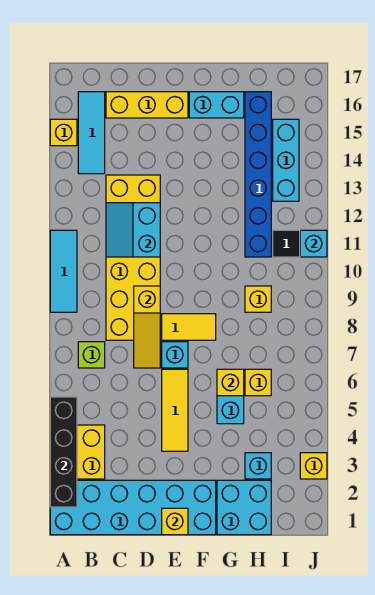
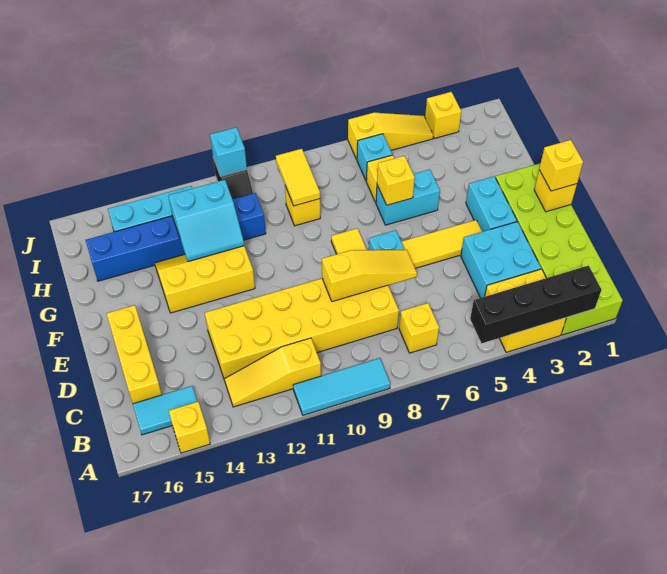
cyan 2x6 brick [50,480,216,535] -> lime 2x6 brick [495,164,623,335]
lime 1x1 brick [78,342,105,368] -> yellow 1x1 brick [399,303,439,353]
none -> yellow 1x3 slope [224,338,321,407]
cyan 1x3 tile [78,92,105,174] -> cyan 1x2 tile [133,386,197,435]
cyan 2x2 slope [106,203,160,257] -> cyan 2x2 slope moved to [168,180,244,261]
none -> yellow 1x1 brick [539,140,583,191]
none -> yellow 2x3 slope [155,246,255,313]
cyan 1x2 brick [189,92,244,118] -> cyan 1x2 brick moved to [466,176,517,232]
cyan 2x2 brick [217,480,271,535] -> cyan 2x2 brick moved to [461,222,541,298]
cyan 1x1 brick [245,453,271,479] -> cyan 1x1 brick moved to [357,134,392,180]
none -> yellow 1x2 tile [276,149,320,206]
none -> yellow 1x3 slope [348,113,433,159]

